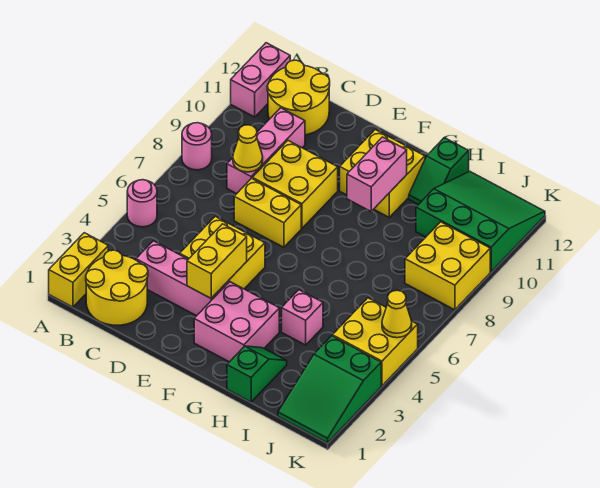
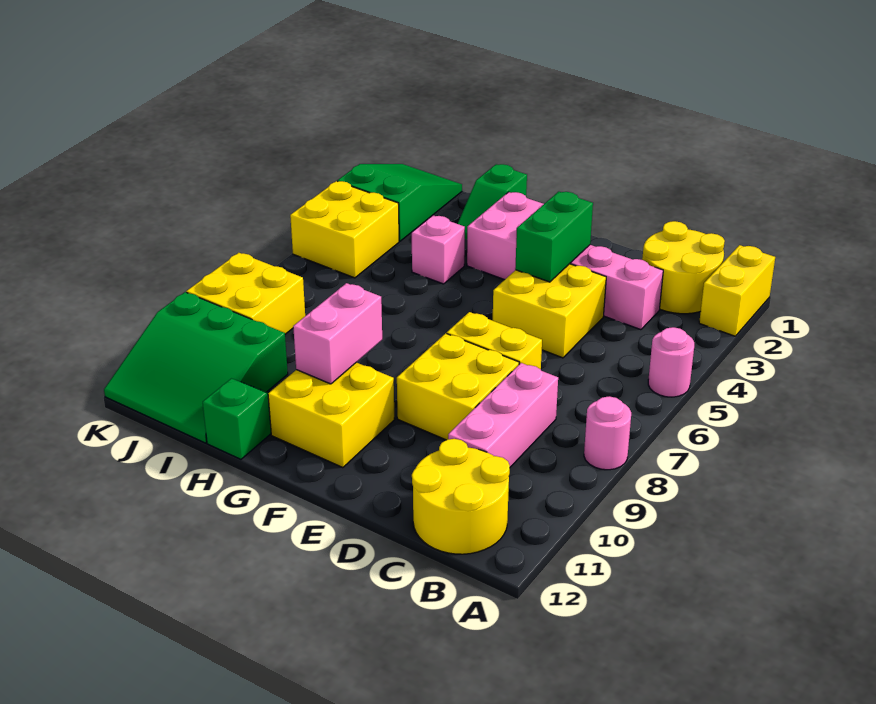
pink 1x2 brick [231,43,290,117] -> none
yellow 1x1 cone [233,125,263,172] -> none
yellow 1x2 brick [187,224,247,298] -> green 1x2 brick [515,192,593,282]
yellow 1x1 cone [382,290,412,338] -> none

